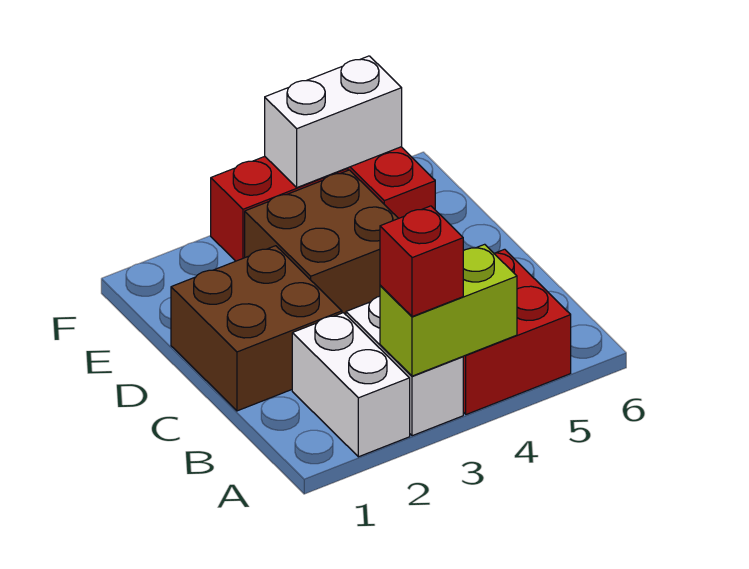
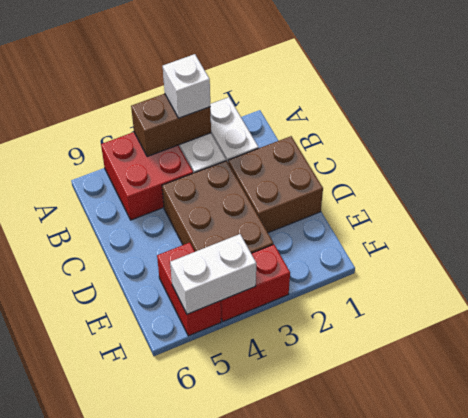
lime 1x2 brick [380,244,517,376] -> brown 1x2 brick [131,94,211,157]
red 1x1 brick [380,206,463,317] -> white 1x1 brick [163,54,210,118]
brown 2x2 brick [245,170,398,315] -> brown 2x3 brick [162,161,273,253]

